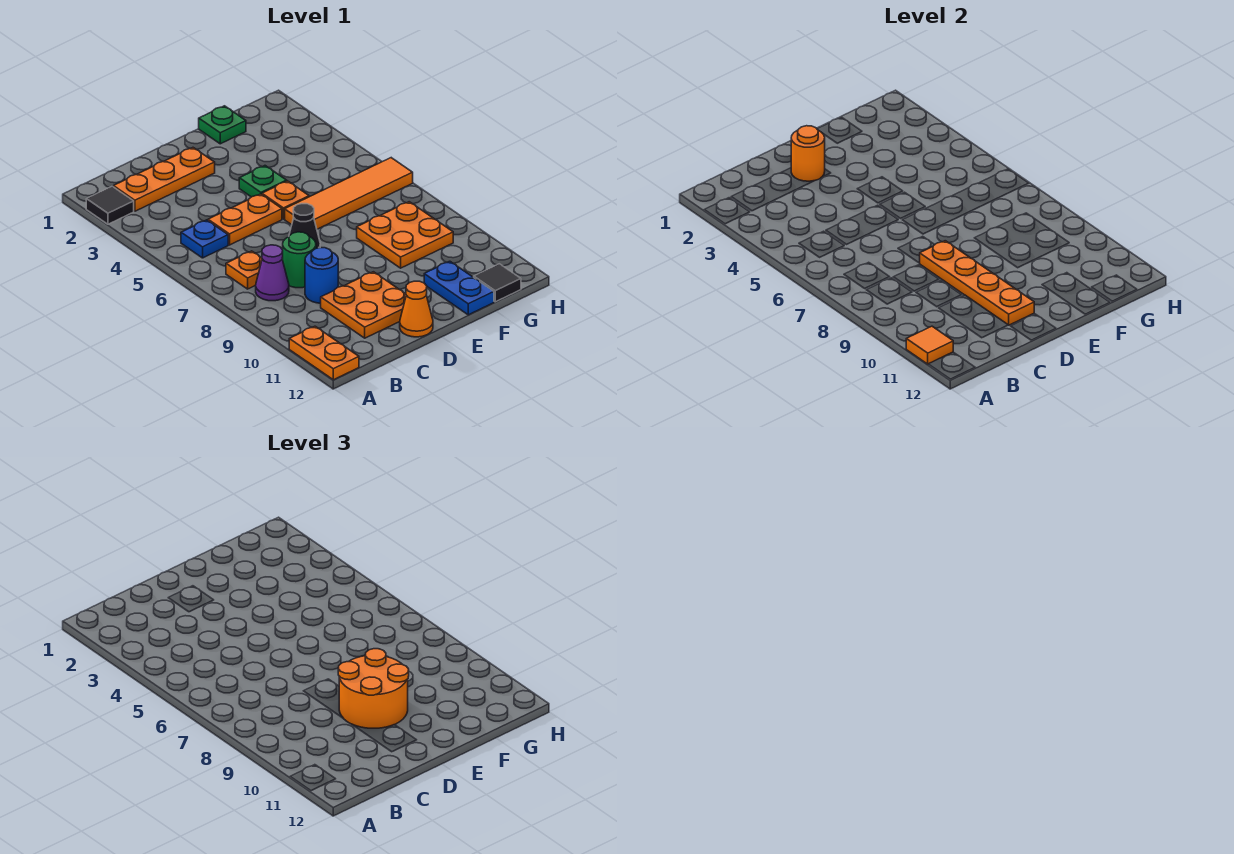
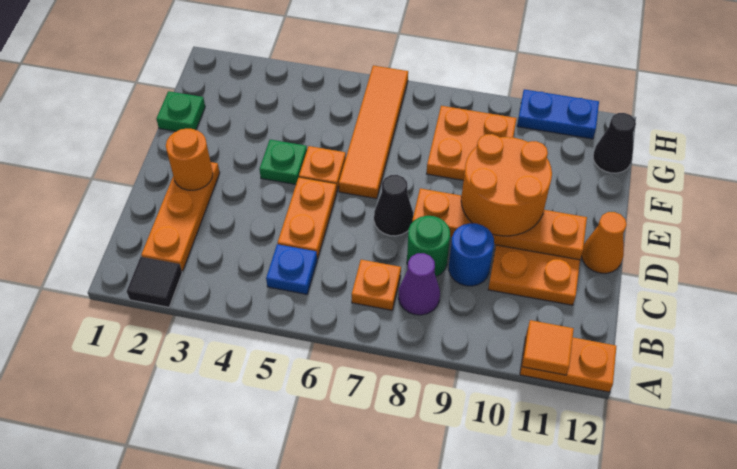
blue 1x2 plate [424,261,494,315] -> blue 1x2 plate moved to [517,89,599,139]
black 1x1 tile [474,264,521,302] -> black 1x1 cone [593,113,636,173]

